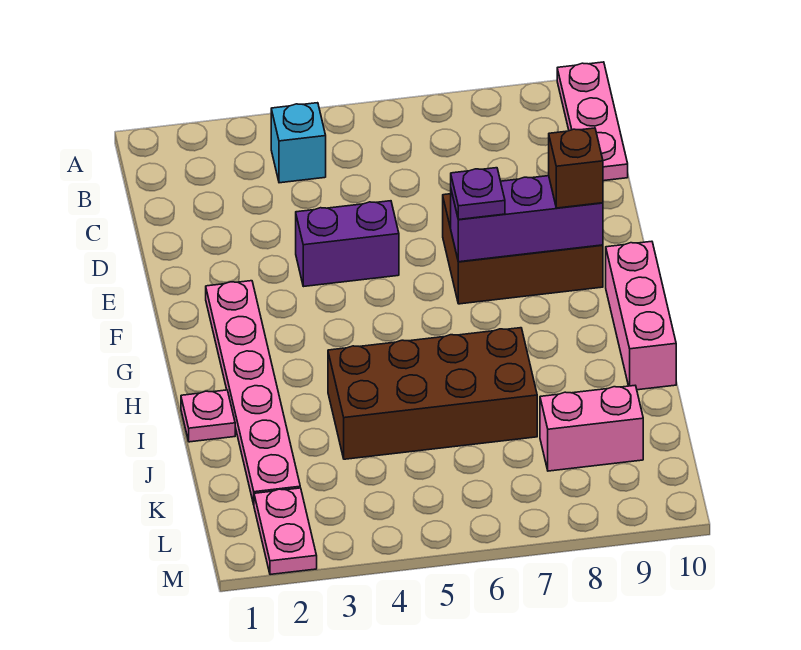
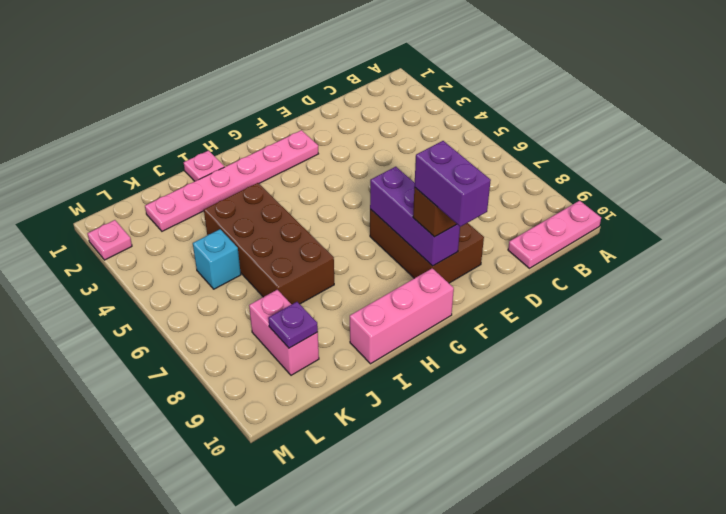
cyan 1x1 brick [271,103,326,183] -> cyan 1x1 brick moved to [193,229,241,289]
purple 1x2 brick [296,201,399,287] -> purple 1x2 brick moved to [414,141,491,227]
purple 1x1 plate [451,168,505,220] -> purple 1x1 plate moved to [268,302,318,348]
pink 1x2 plate [254,488,317,575] -> pink 1x1 plate [87,220,132,260]

